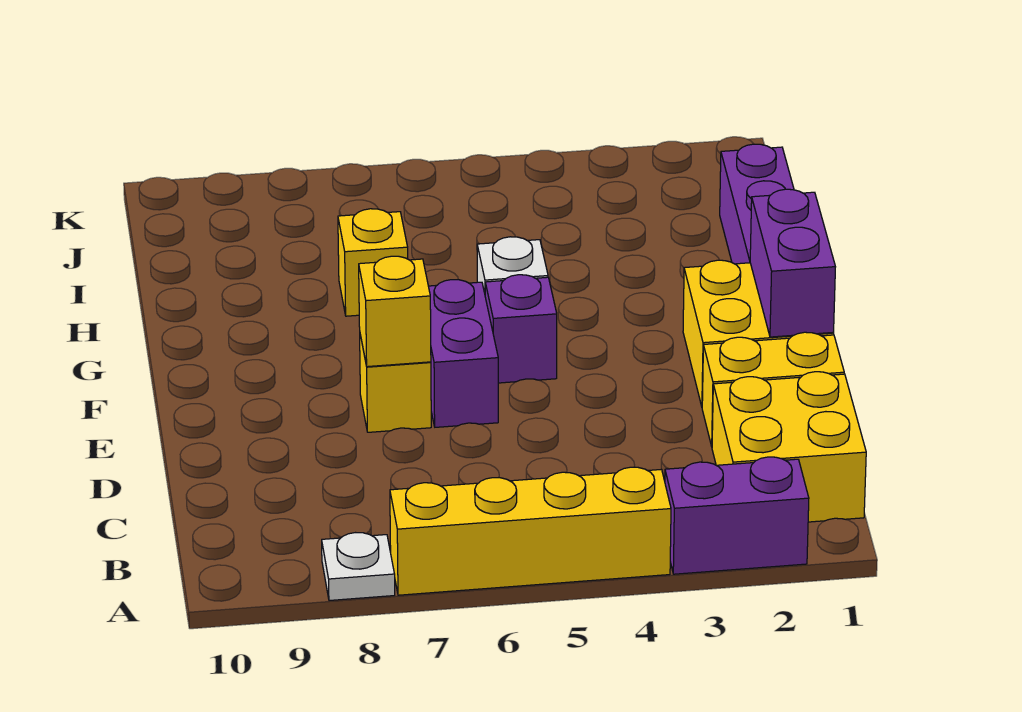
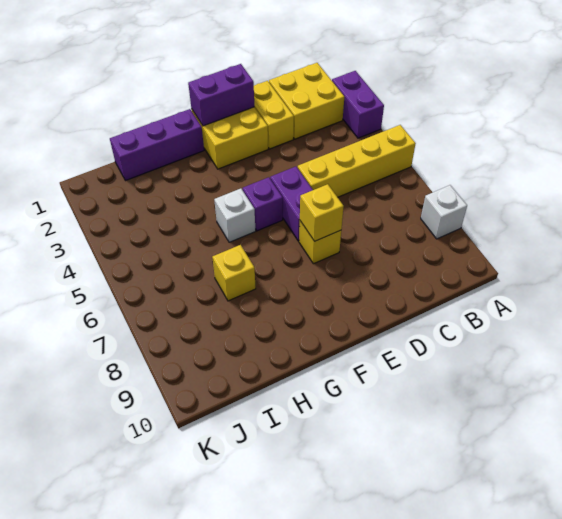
yellow 1x4 brick [390,467,671,595] -> yellow 1x4 brick turned to [298,125,416,197]
white 1x1 plate [322,533,395,601] -> white 1x1 brick [421,185,467,239]
purple 1x2 brick [428,280,498,427] -> purple 1x2 brick turned to [270,167,313,241]

